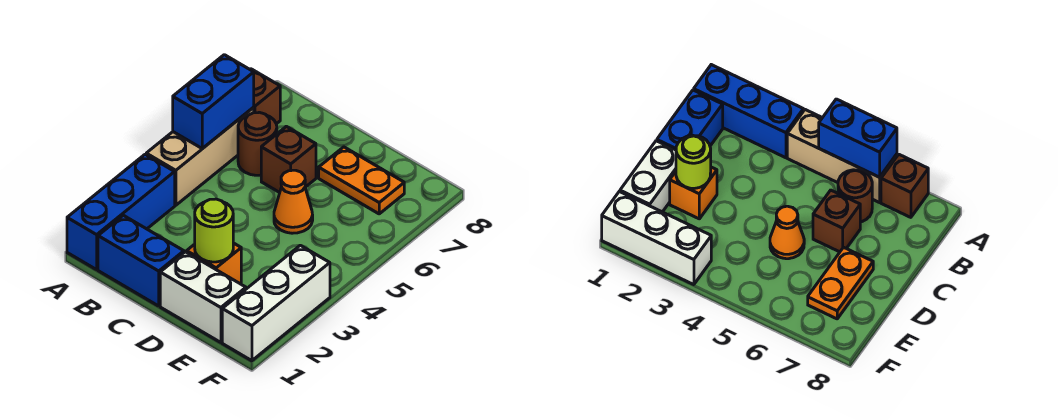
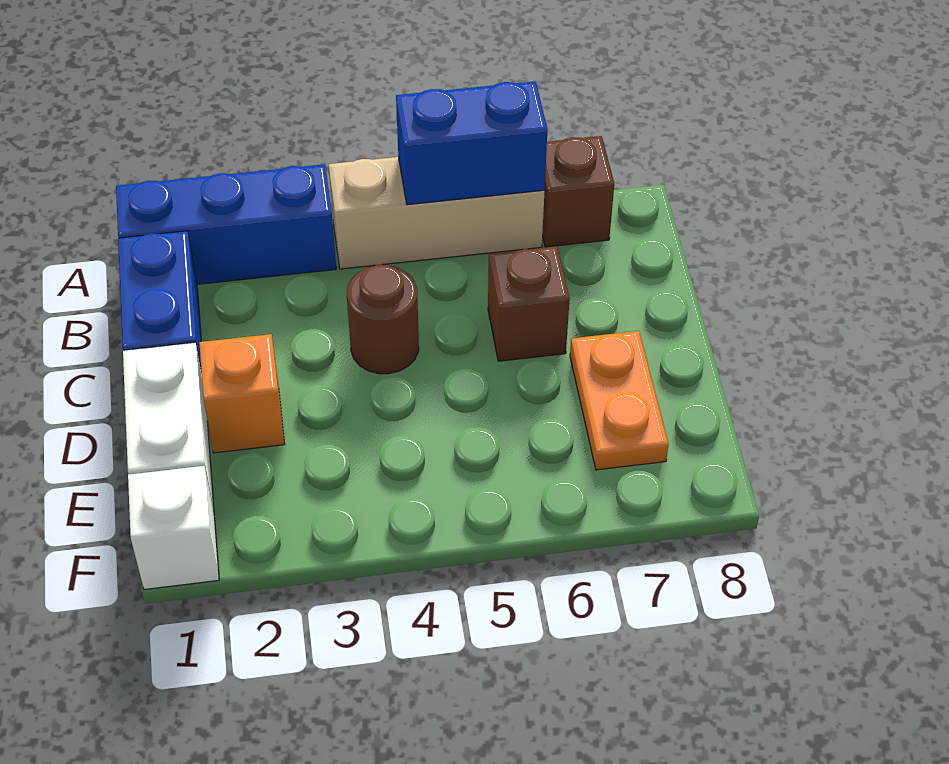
brown 1x1 round brick [238,112,277,175] -> brown 1x1 round brick moved to [347,265,419,374]
lime 1x1 round brick [195,199,233,262] -> none
orange 1x1 cone [274,170,313,233] -> none
white 1x3 brick [222,245,330,361] -> white 1x1 brick [128,466,219,590]

